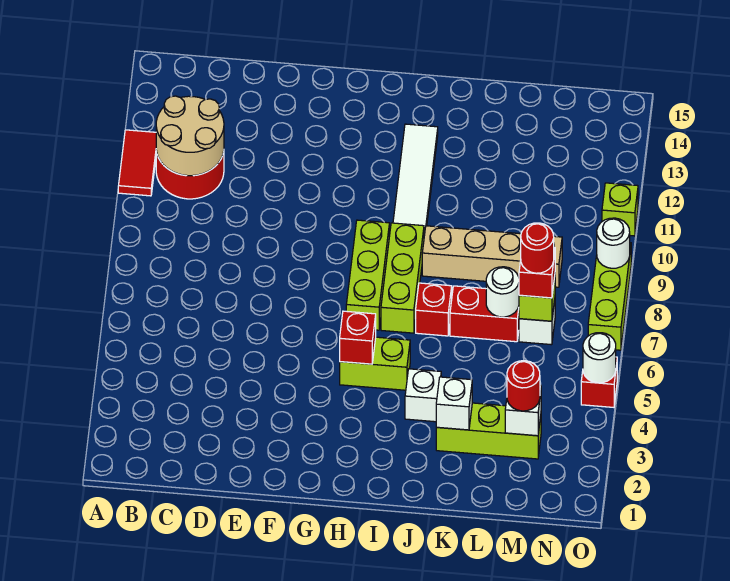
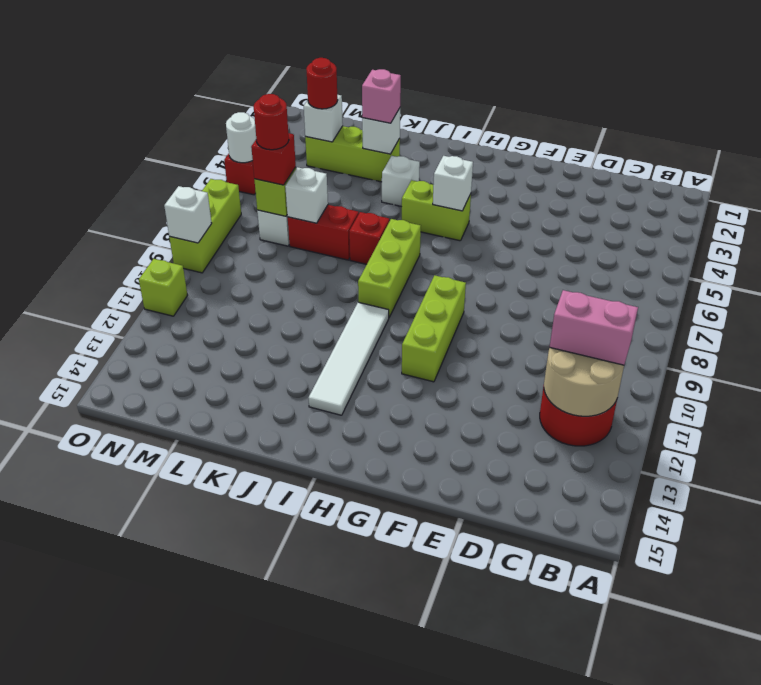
red 1x2 tile [118,130,156,196] -> none
none -> pink 1x2 brick [550,290,638,365]
red 1x1 brick [340,311,376,364] -> white 1x1 brick [433,156,473,211]
lime 1x3 brick [346,220,389,330] -> lime 1x3 brick moved to [402,275,466,382]
tan 1x4 brick [422,226,562,287] -> none
none -> pink 1x1 brick [362,69,401,123]
white 1x1 round brick [486,267,519,317] -> white 1x1 brick [285,167,328,223]
white 1x1 round brick [597,218,630,268] -> white 1x1 brick [164,186,212,243]

